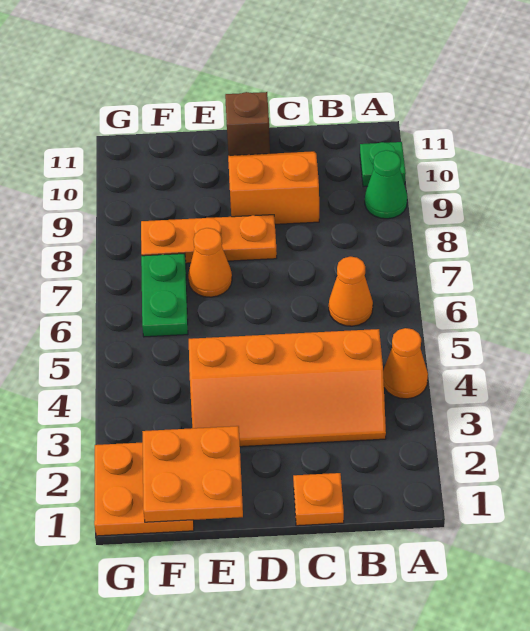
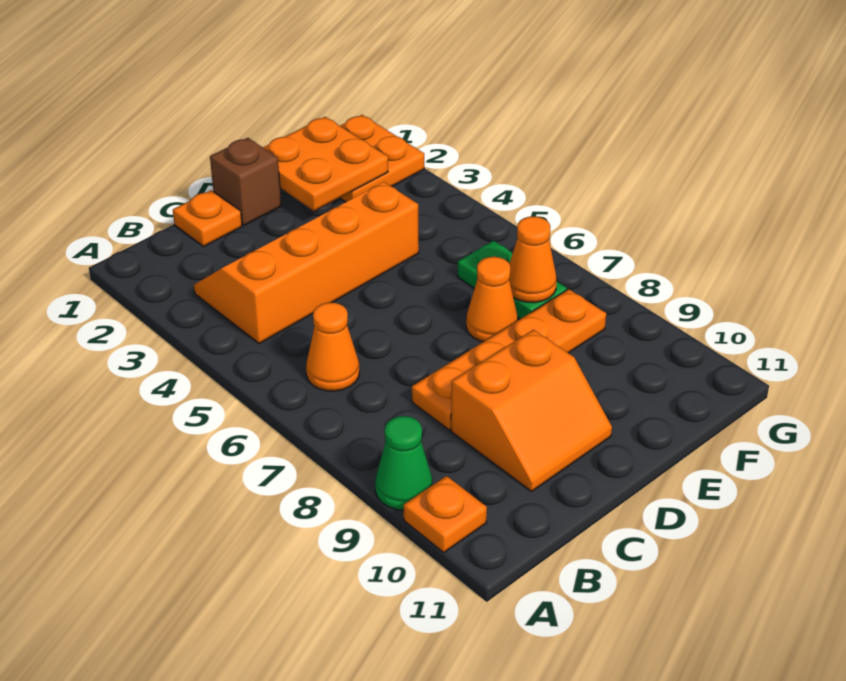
orange 1x1 cone [383,328,428,399] -> orange 1x1 cone moved to [509,217,557,303]
green 1x1 plate [360,142,406,187] -> orange 1x1 plate [404,476,487,552]
orange 1x3 plate [141,215,277,263] -> orange 1x4 plate [412,289,606,430]
brown 1x1 brick [225,92,270,156] -> brown 1x1 brick moved to [210,138,281,225]

